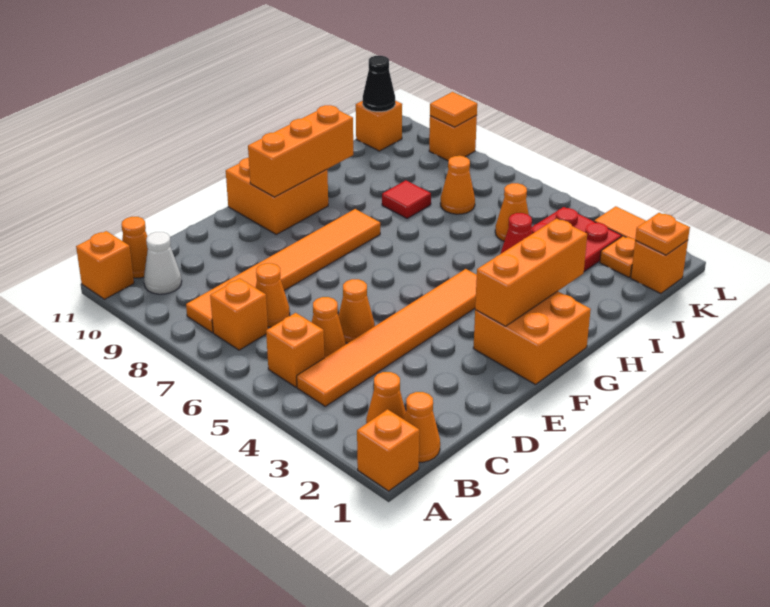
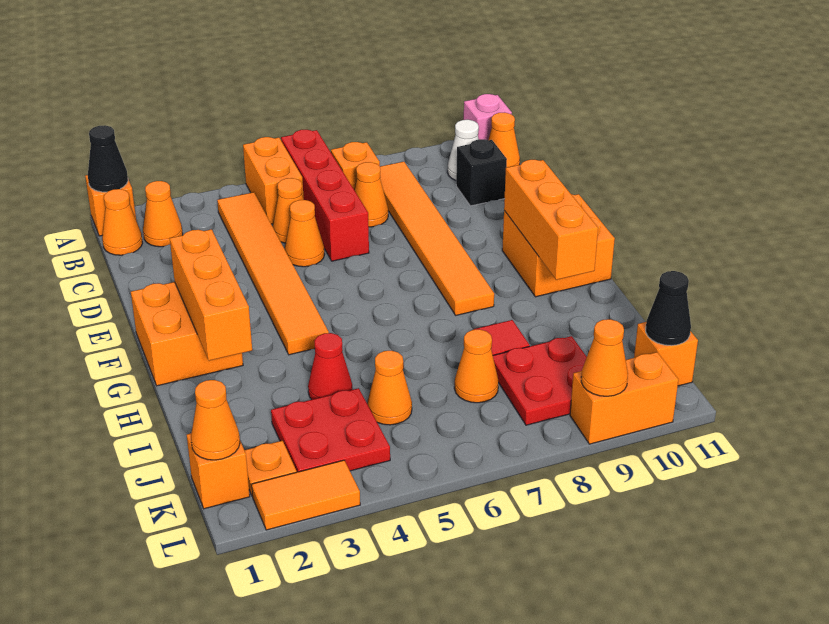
none -> black 1x1 cone [88,125,128,192]
none -> red 1x4 brick [281,130,369,261]
orange 1x1 brick [76,231,134,299] -> pink 1x1 brick [464,94,512,140]
orange 1x1 brick [266,313,324,387] -> orange 1x2 brick [243,137,303,224]
none -> black 1x1 brick [456,139,507,206]
none -> red 2x2 plate [493,336,587,425]
orange 1x1 plate [635,213,690,255] -> orange 1x1 cone [191,380,240,460]
orange 1x1 brick [429,115,477,161] -> orange 1x2 brick [570,352,679,444]
orange 1x1 tile [430,92,477,127] -> orange 1x1 cone [581,319,628,396]

